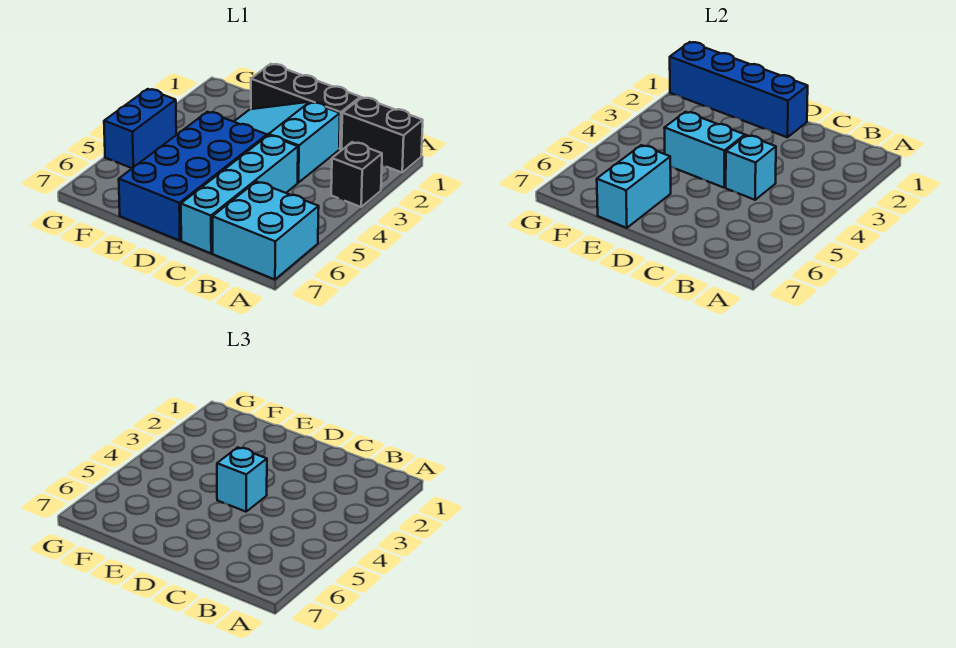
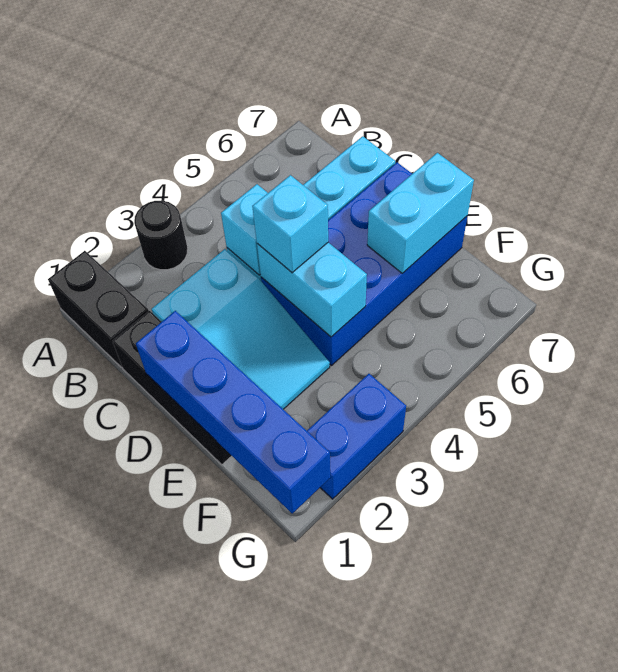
black 1x1 brick [331,142,382,207] -> black 1x1 round brick [134,200,188,270]
cyan 2x2 brick [213,182,319,279] -> none
blue 1x2 brick [104,89,176,168] -> blue 1x2 brick moved to [307,374,406,499]

